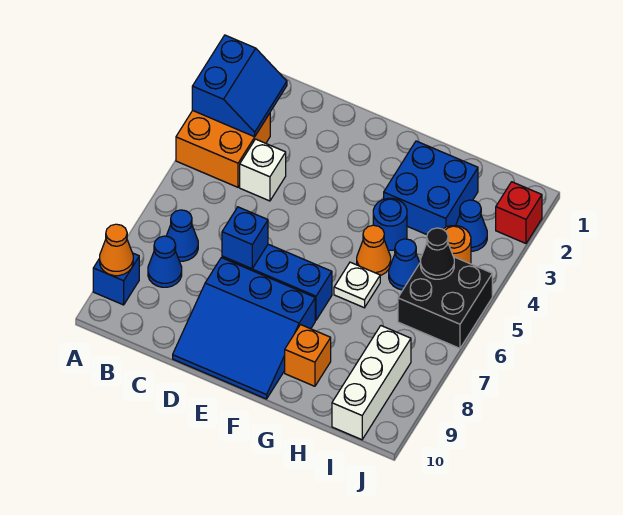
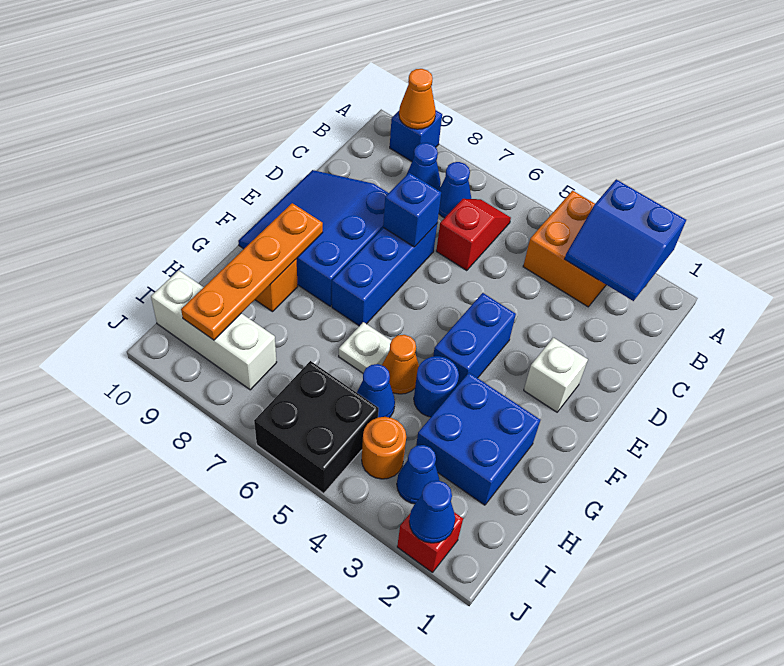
none -> red 1x2 slope [436,199,511,271]
white 1x1 brick [240,139,286,201] -> white 1x1 brick moved to [524,338,588,412]
none -> blue 1x2 brick [433,293,516,386]
none -> orange 1x4 plate [181,203,323,340]
black 1x1 cone [421,228,454,279] -> none
none -> blue 1x1 cone [409,480,455,543]

